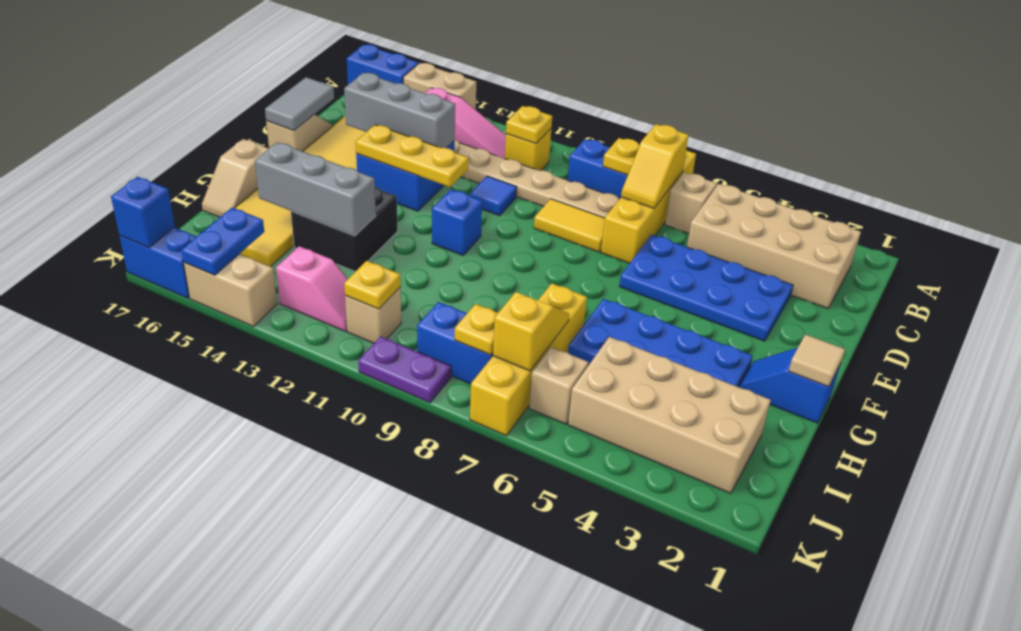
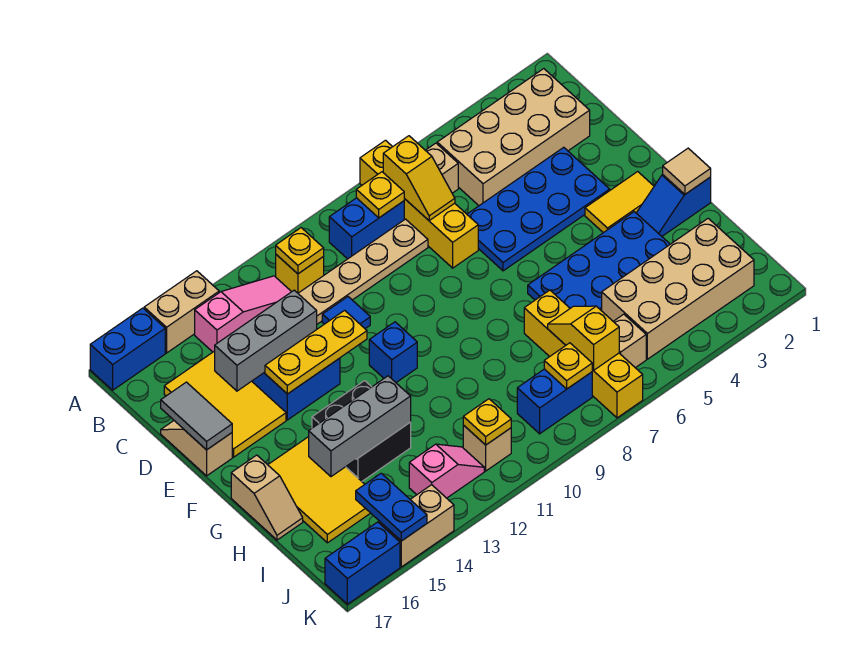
yellow 1x2 tile [534,199,605,252] -> yellow 1x2 tile moved to [585,172,654,233]
purple 1x2 plate [358,336,451,403] -> none
blue 1x1 brick [111,177,175,248] -> none

